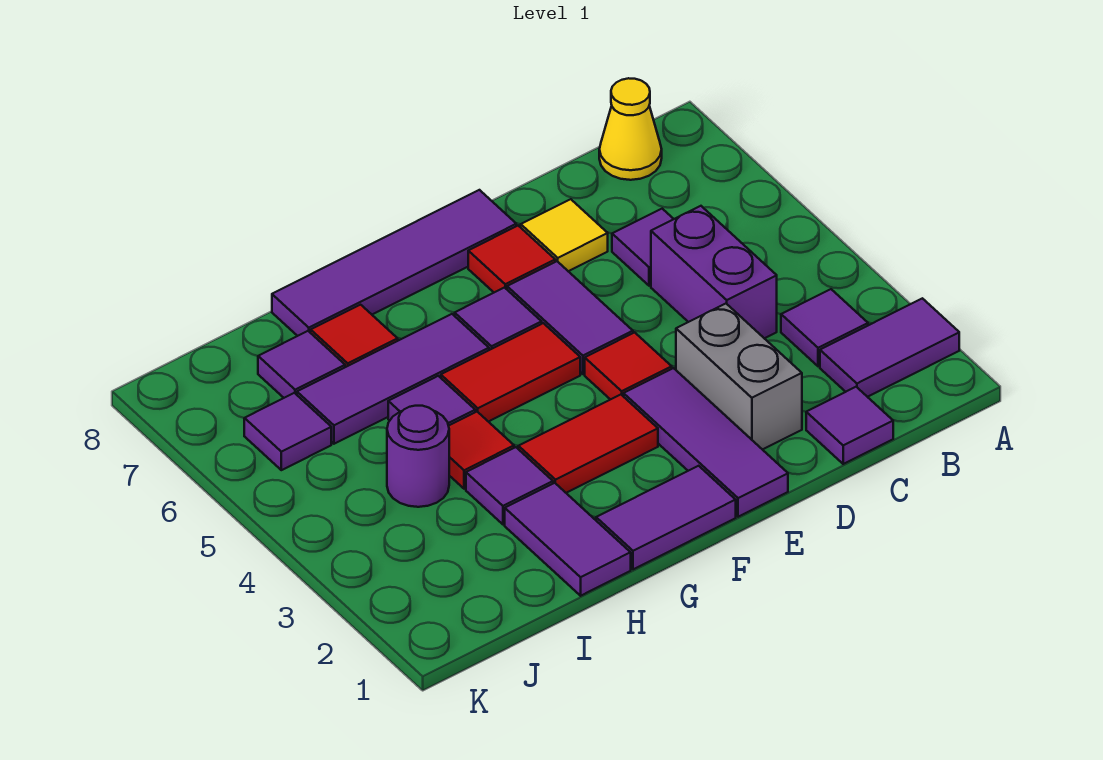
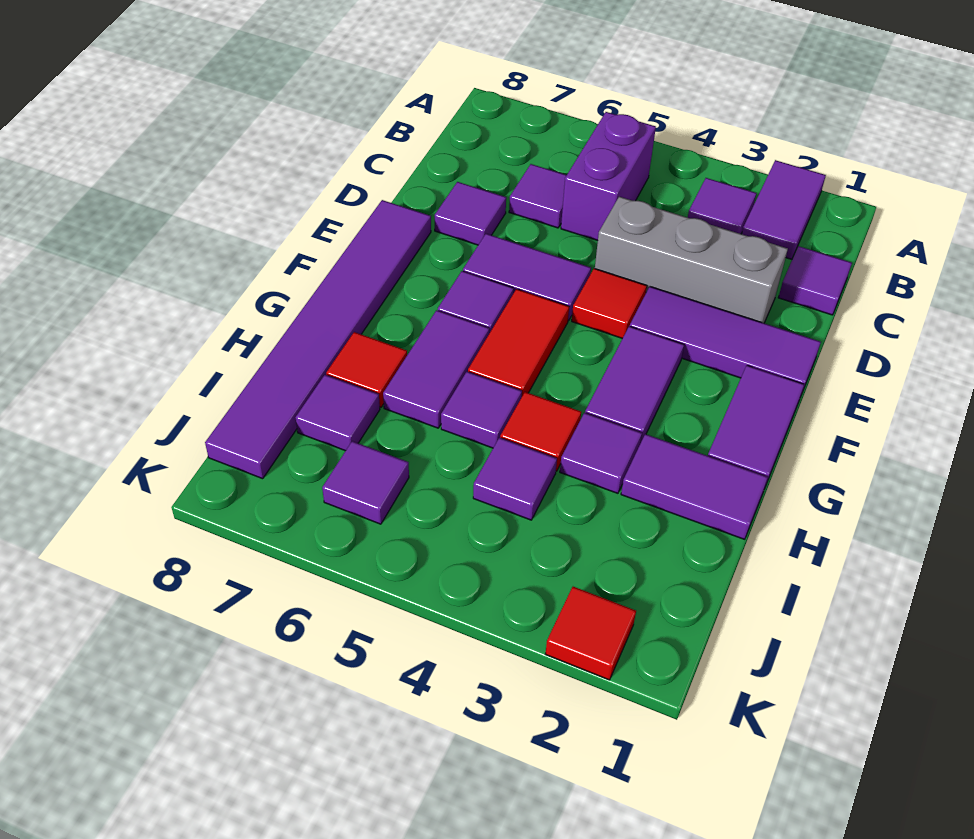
yellow 1x1 cone [599,78,662,180] -> none
purple 1x2 brick [651,206,777,338] -> purple 1x2 brick turned to [561,112,656,241]
grey 1x2 brick [676,304,802,450] -> grey 1x3 brick [595,197,788,323]
yellow 1x1 tile [521,199,608,271] -> purple 1x1 tile [435,182,506,245]
red 1x1 tile [468,226,555,292] -> red 1x1 tile moved to [546,587,636,680]
purple 1x4 tile [272,190,516,336] -> purple 1x6 tile [205,200,431,479]
red 1x2 tile [518,395,658,493] -> purple 1x2 tile [585,326,684,443]
purple 1x3 tile [297,314,489,444] -> purple 1x2 tile [383,310,489,428]
purple 1x1 round brick [387,406,449,507] -> purple 1x1 tile [473,438,557,520]

